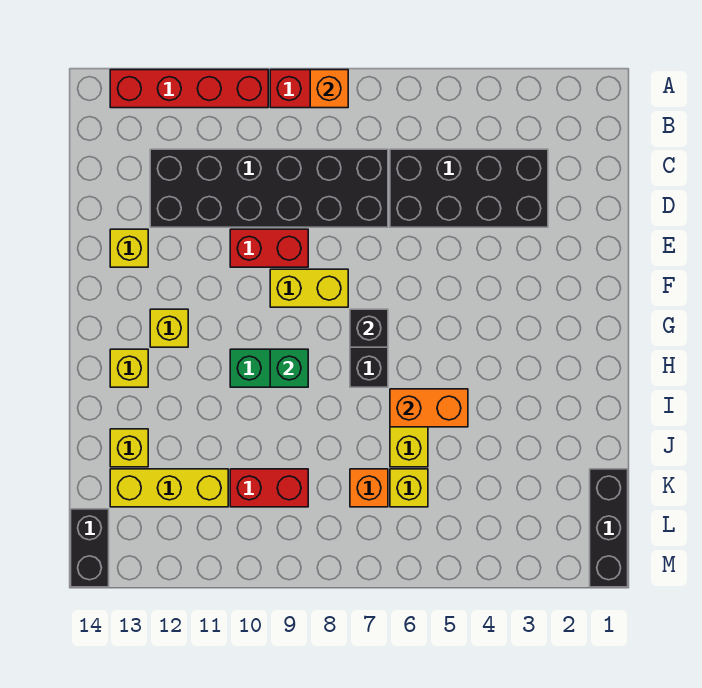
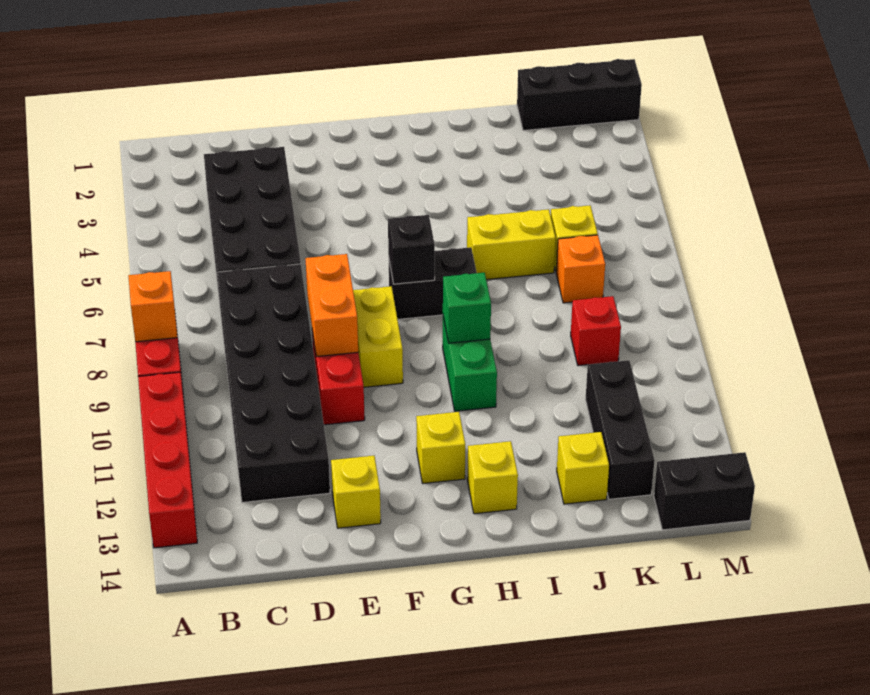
orange 1x2 brick [390,389,468,427] -> orange 1x2 brick moved to [305,254,358,357]
red 1x2 brick [230,469,308,507] -> red 1x1 brick [571,296,621,366]
yellow 1x3 brick [110,469,228,507] -> black 1x3 brick [586,360,655,499]

